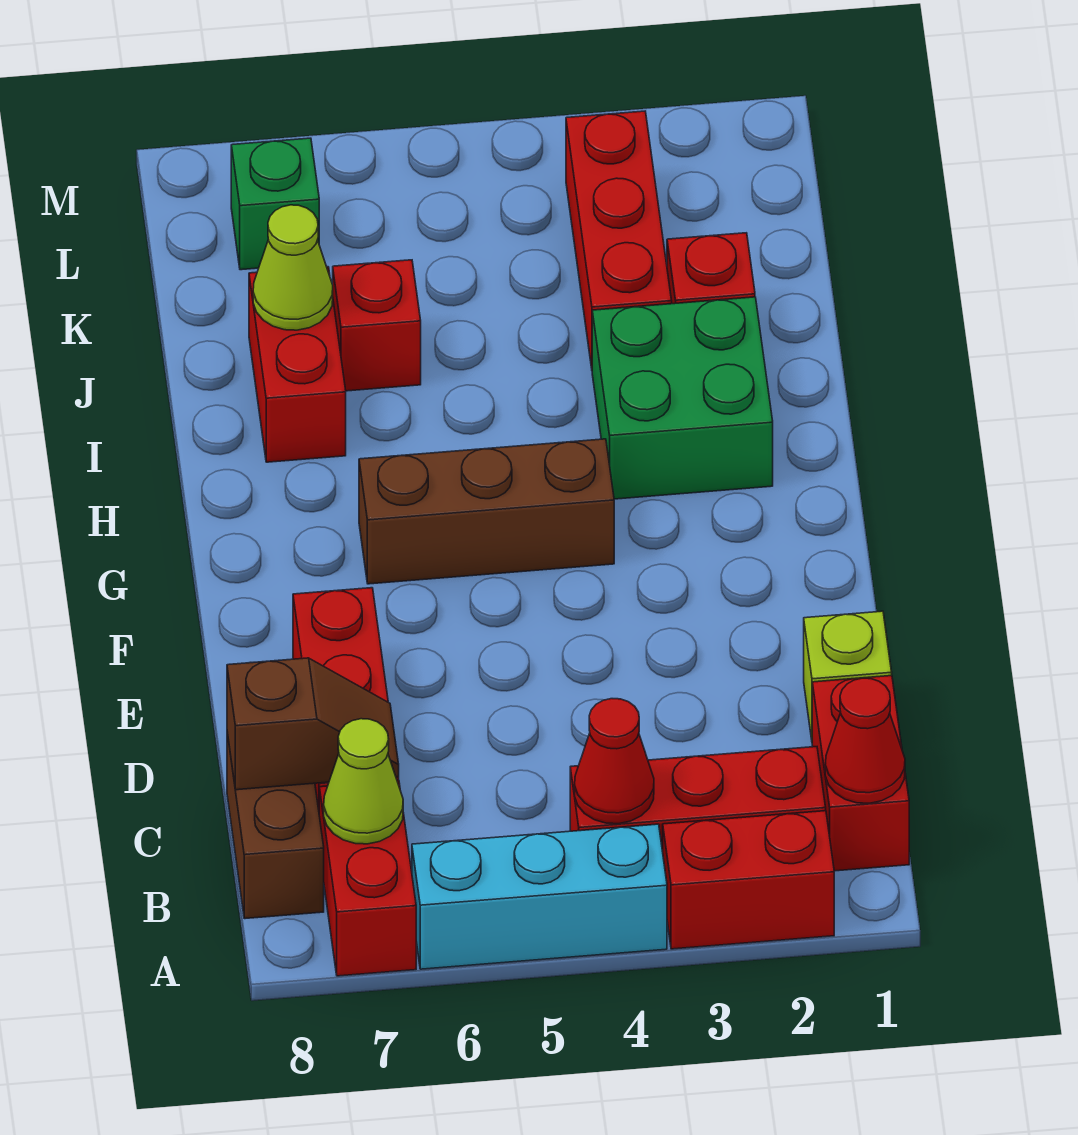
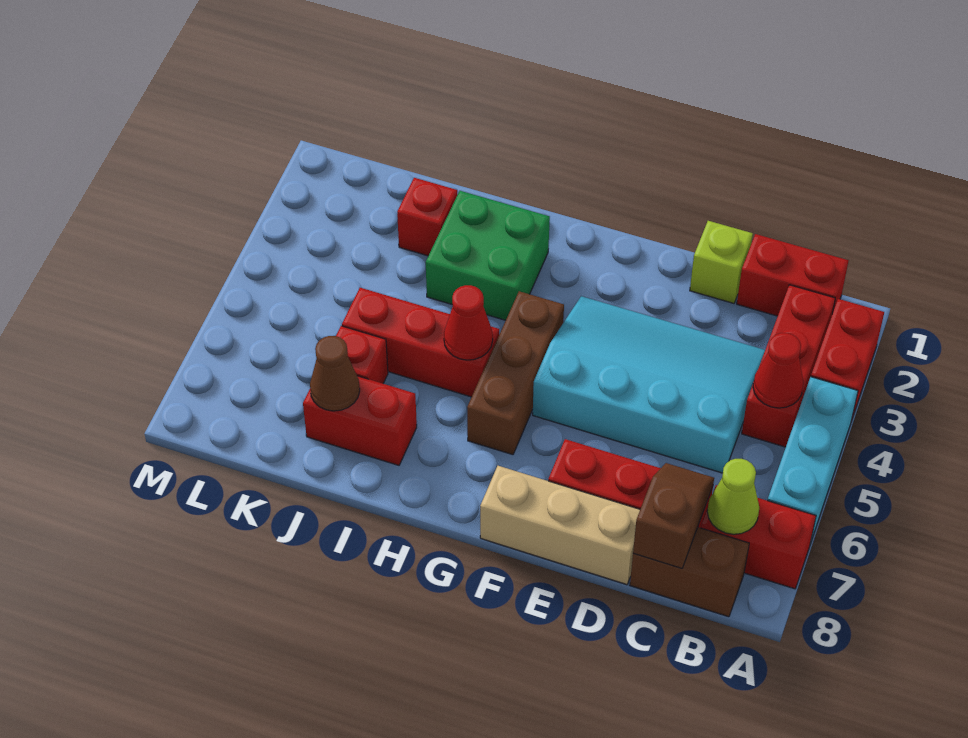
red 1x1 cone [825,678,905,803] -> red 1x1 cone moved to [444,285,493,360]
none -> cyan 3x4 slope [533,296,765,473]
none -> tan 1x3 brick [480,466,640,585]
red 1x3 brick [566,111,672,368] -> red 1x3 brick moved to [342,288,499,397]
lime 1x1 cone [253,205,333,330] -> brown 1x1 cone [310,336,360,411]
green 1x1 brick [231,138,319,270] -> none

